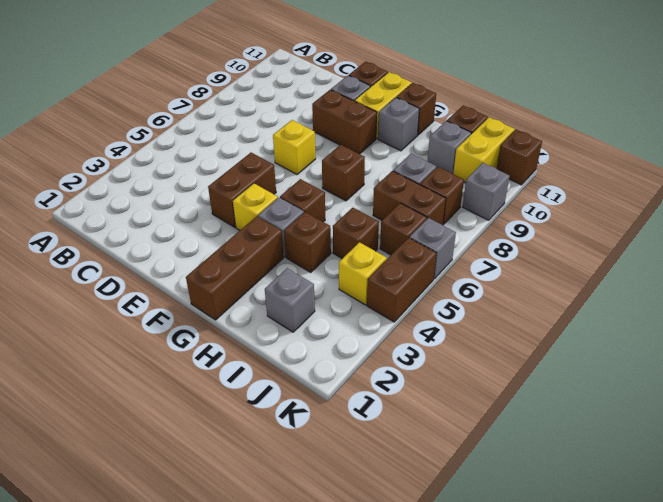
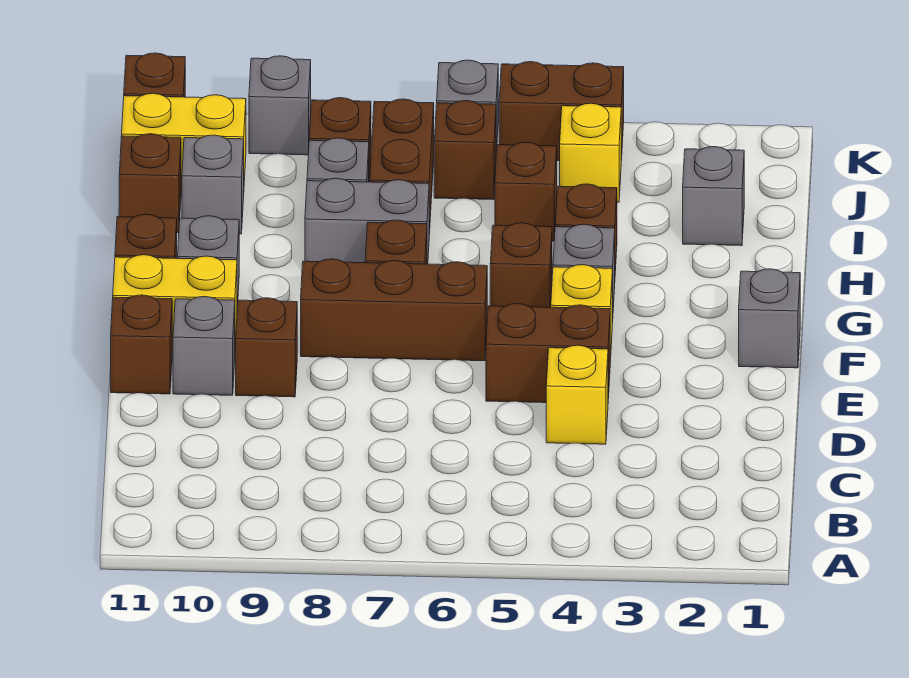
yellow 1x1 brick [273,120,316,174] -> yellow 1x1 brick moved to [546,345,608,444]
brown 1x2 brick [312,90,377,154] -> brown 1x1 brick [236,298,297,397]
none -> grey 1x1 brick [739,269,800,368]
brown 1x3 brick [186,216,284,320] -> brown 1x3 brick moved to [301,259,487,361]
none -> grey 1x2 brick [305,178,429,264]

